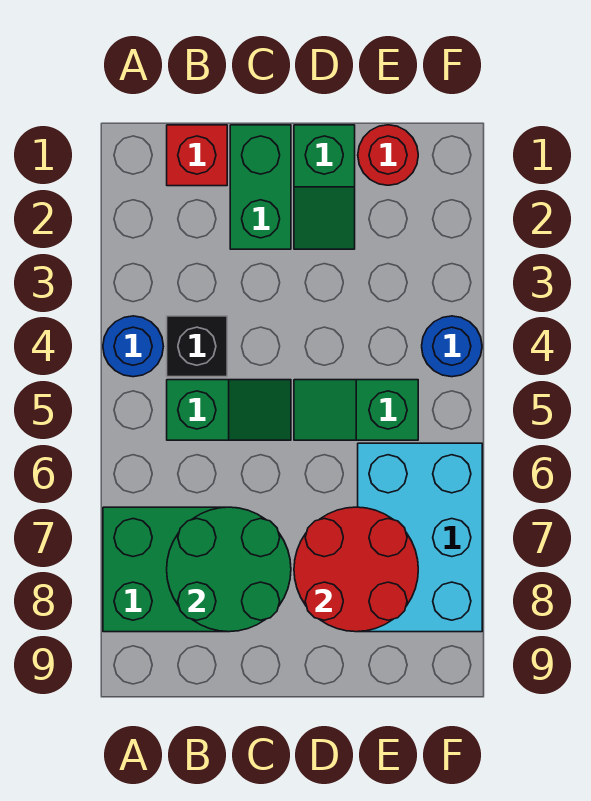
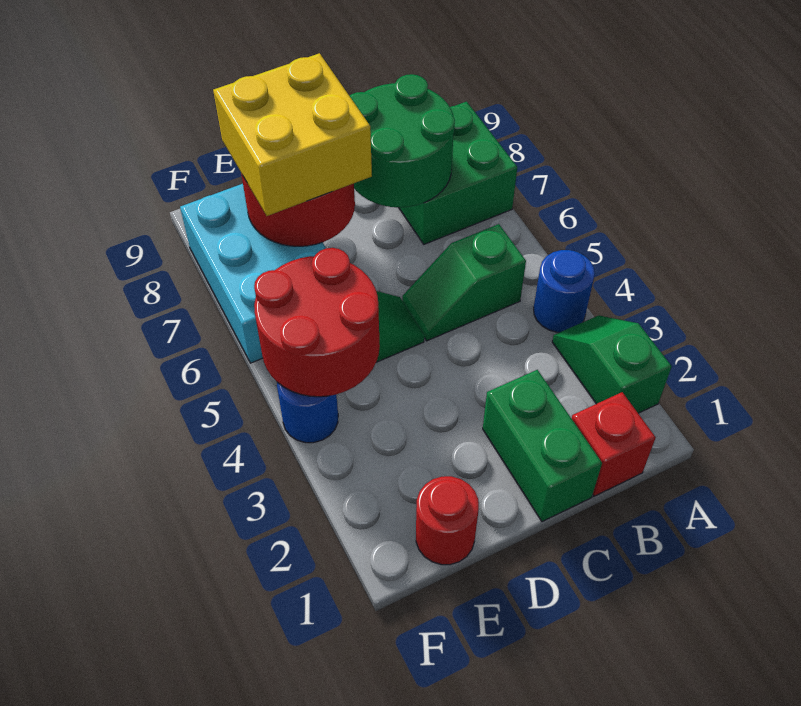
black 1x1 brick [167,316,227,377] -> none
green 1x2 slope [294,125,355,249] -> green 1x2 slope moved to [552,315,672,413]
none -> yellow 2x2 brick [213,53,372,216]
none -> red 2x2 round brick [254,248,380,397]

